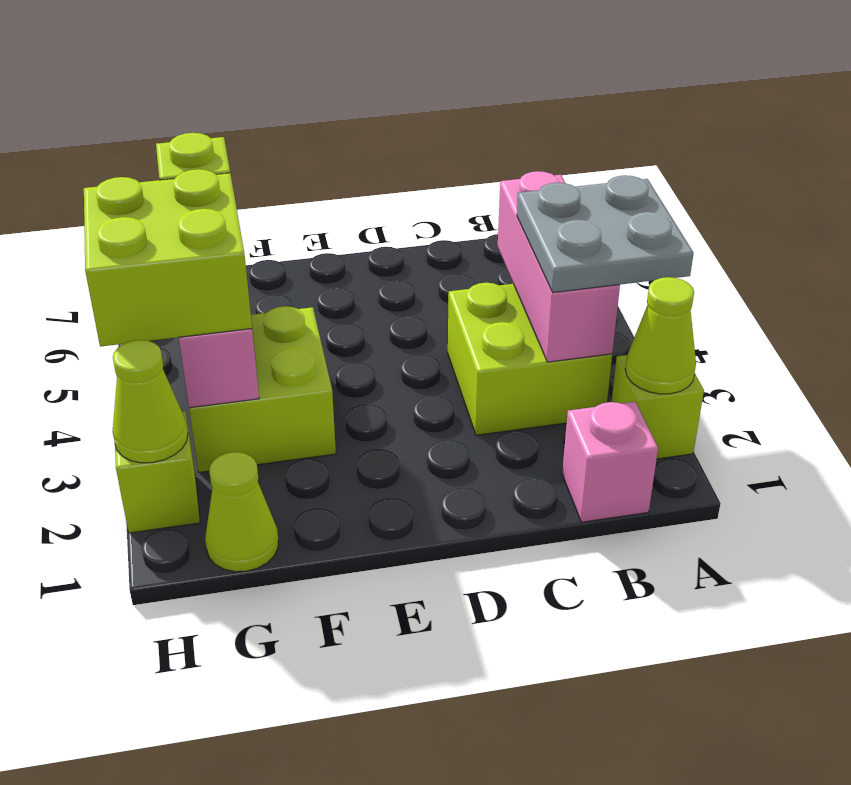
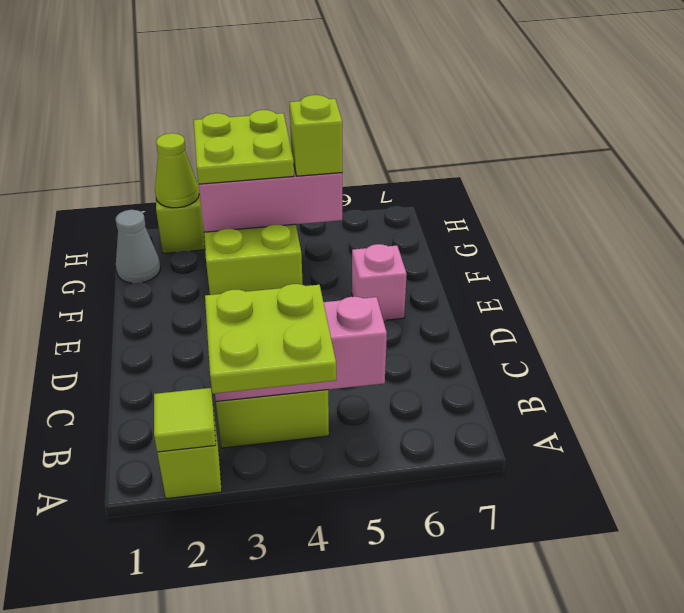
lime 1x1 cone [625,277,696,394] -> lime 1x1 tile [154,388,216,452]
grey 2x2 plate [517,175,694,293] -> lime 2x2 plate [205,284,336,394]
pink 1x1 brick [562,402,658,522] -> pink 1x1 brick moved to [352,244,407,320]
lime 1x1 cone [205,452,278,572] -> grey 1x1 cone [116,210,161,283]
lime 2x2 brick [84,169,252,347] -> lime 2x2 plate [194,110,294,184]

